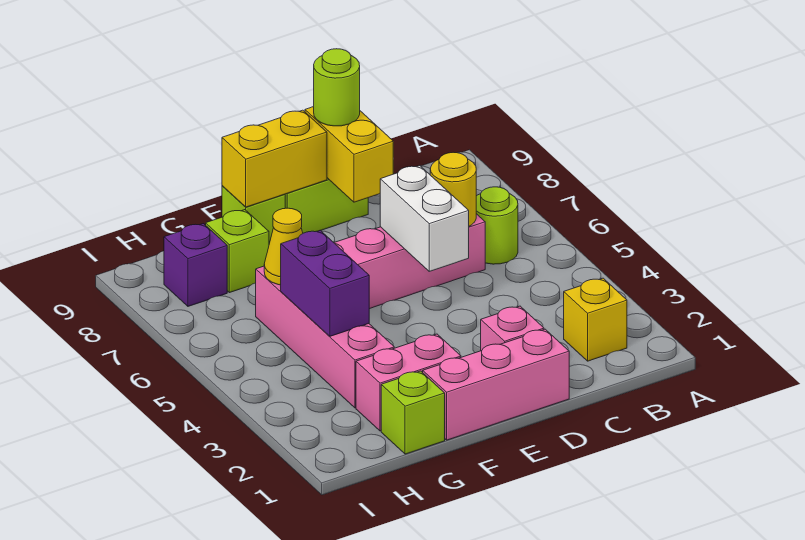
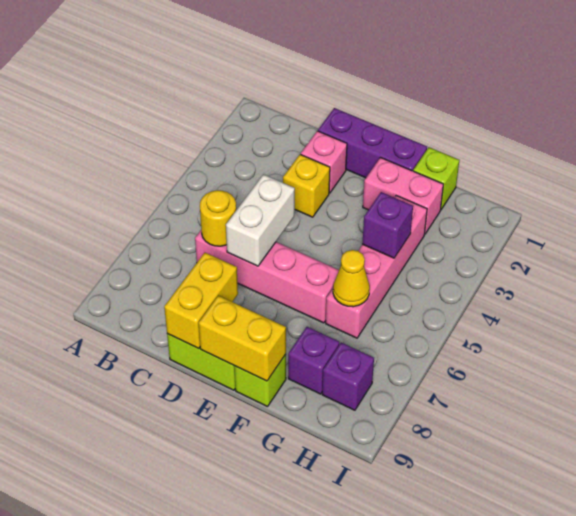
yellow 1x1 brick [564,278,627,361] -> yellow 1x1 brick moved to [283,154,330,217]
lime 1x1 round brick [476,187,518,264] -> none
pink 1x3 brick [423,329,569,440] -> purple 1x3 brick [318,108,427,178]
lime 1x1 round brick [314,49,360,126] -> none
purple 1x2 brick [281,231,369,336] -> purple 1x1 brick [362,192,413,258]
lime 1x1 brick [206,210,269,293] -> purple 1x1 brick [288,327,339,394]

